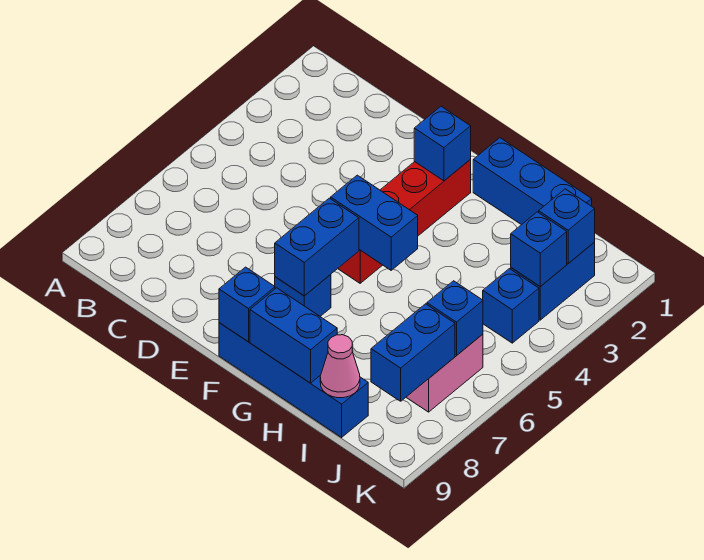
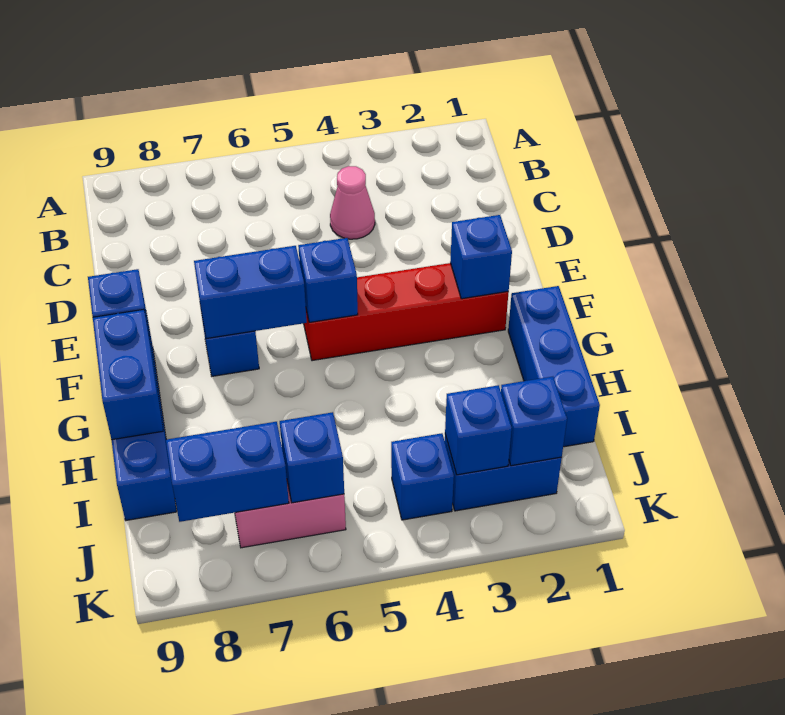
blue 1x2 brick [331,175,418,270] -> blue 1x1 brick [298,238,358,322]
pink 1x1 cone [320,335,360,398] -> pink 1x1 cone moved to [330,166,375,239]

